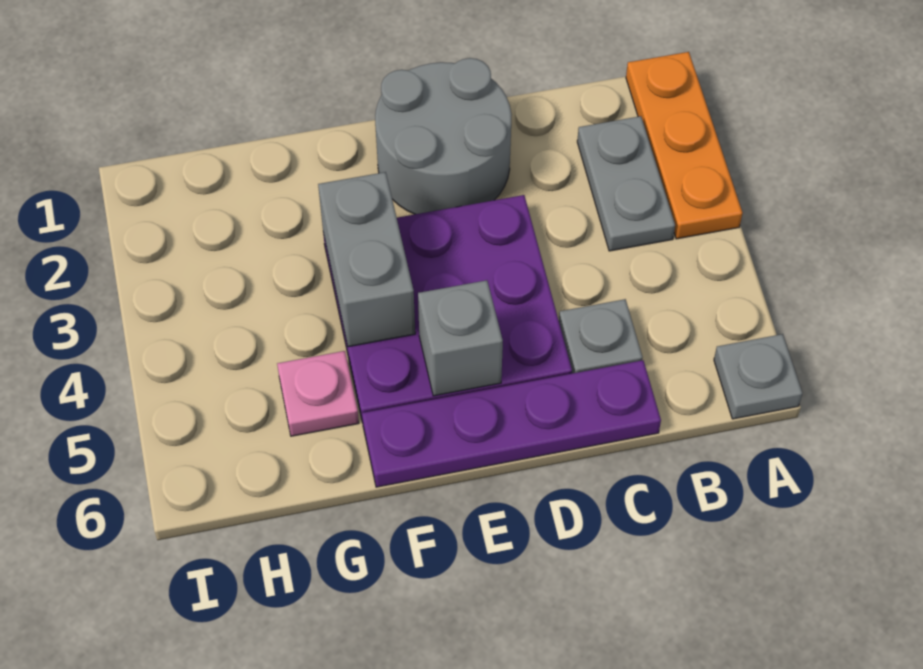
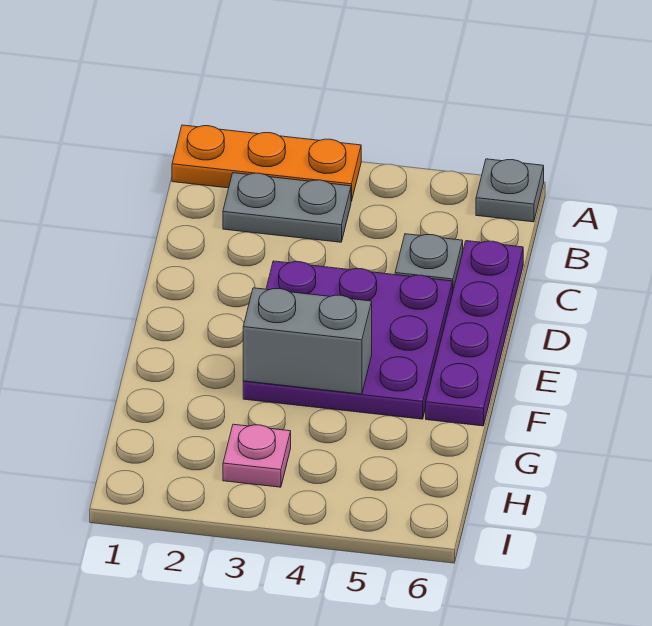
grey 2x2 round brick [375,58,512,214] -> none
grey 1x1 brick [418,280,503,396] -> none
pink 1x1 plate [277,351,359,436] -> pink 1x1 plate moved to [223,424,291,487]

